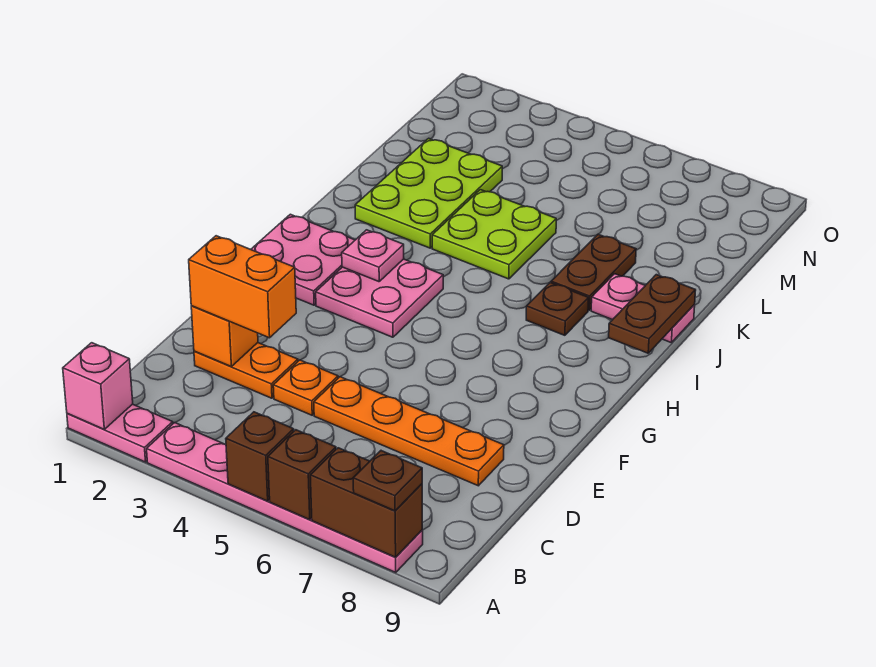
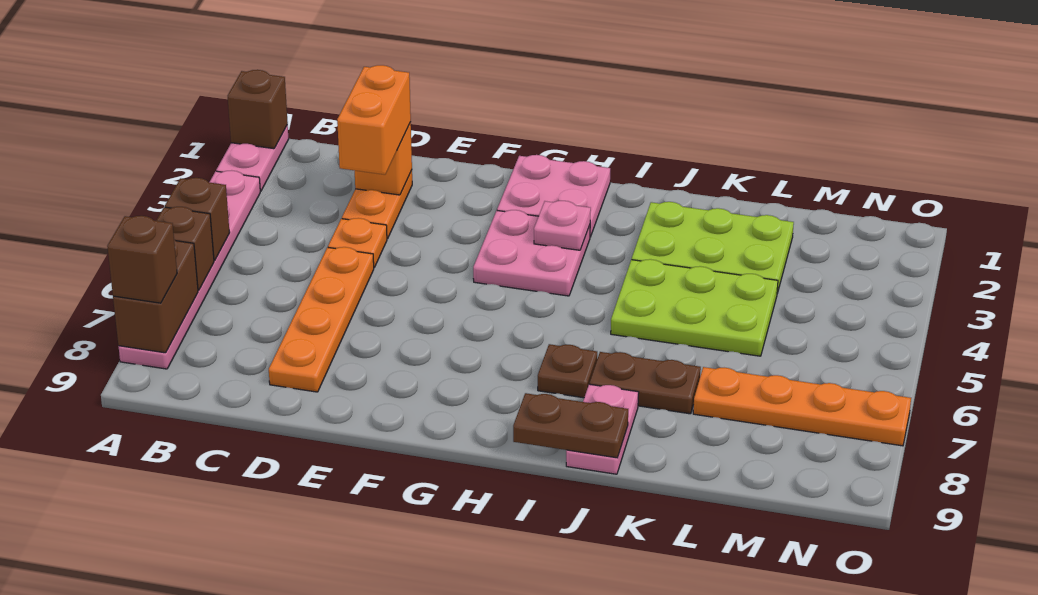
pink 1x1 brick [63,343,133,429] -> brown 1x1 brick [228,70,288,149]
brown 1x1 plate [353,451,422,511] -> brown 1x1 brick [107,216,177,303]
lime 2x2 plate [432,190,556,279] -> lime 2x3 plate [611,259,778,356]
none -> orange 1x4 plate [693,367,911,446]

